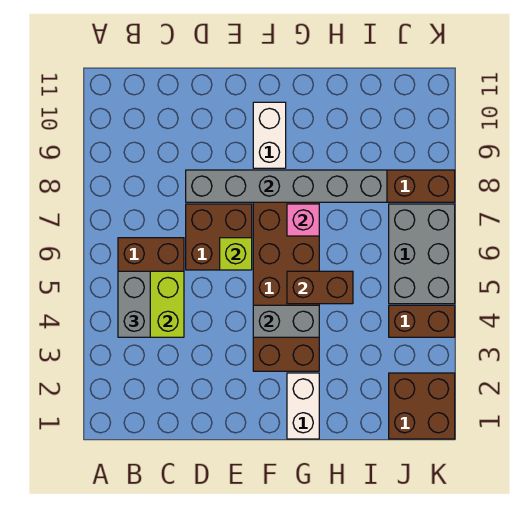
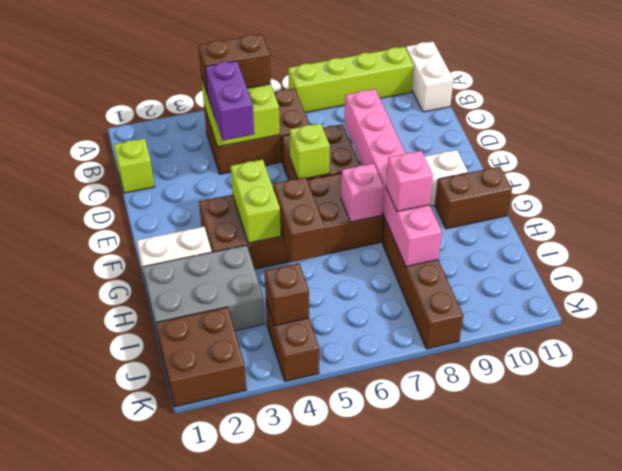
none -> lime 1x4 brick [288,47,414,113]
none -> white 1x2 brick [406,42,454,112]
grey 1x2 brick [118,271,150,337] -> brown 1x2 brick [198,34,271,95]
none -> lime 1x1 brick [114,139,154,193]
none -> purple 1x2 brick [205,61,254,140]
grey 1x6 brick [186,170,387,202] -> pink 1x6 brick [345,89,442,267]
grey 1x2 brick [253,305,319,337] -> lime 1x2 brick [231,159,281,243]
none -> brown 1x2 brick [435,167,512,229]
none -> pink 1x1 brick [386,151,433,212]
none -> brown 1x1 brick [264,263,309,326]
grey 2x3 brick [389,204,455,304] -> grey 2x3 brick moved to [143,245,265,340]

